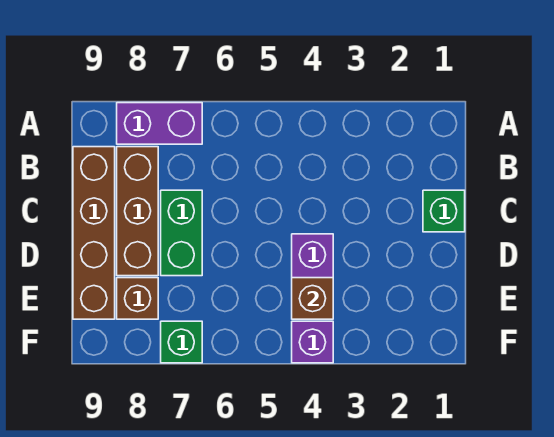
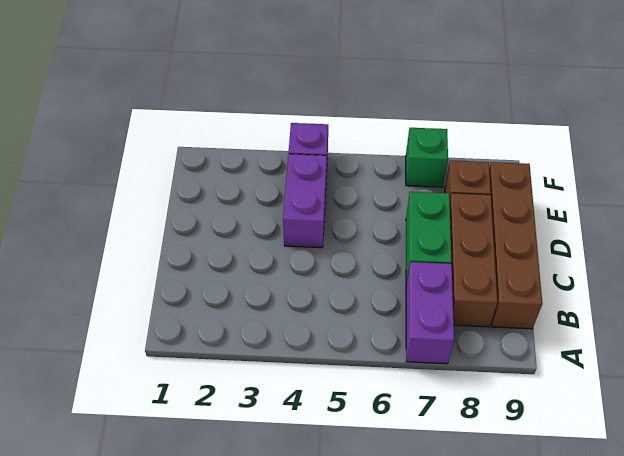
purple 1x2 brick [117,103,202,144] -> purple 1x2 brick turned to [406,262,454,364]
green 1x1 brick [423,190,465,232] -> none
brown 1x1 brick [292,278,333,319] -> none

